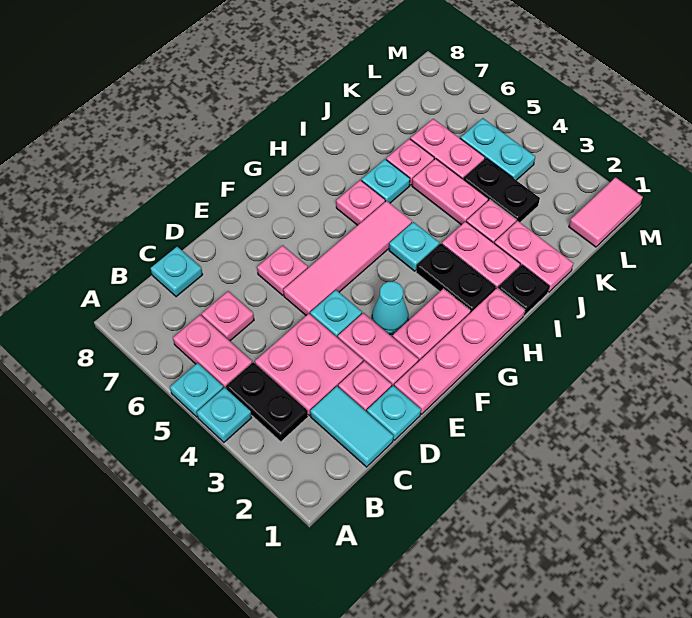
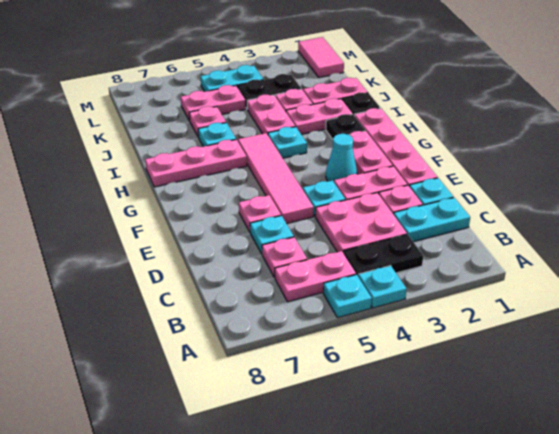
cyan 1x2 tile [310,386,393,467] -> cyan 1x2 plate [394,198,470,242]
cyan 1x1 plate [151,247,203,297] -> cyan 1x1 plate moved to [250,216,294,254]
black 1x2 plate [416,244,496,313] -> black 1x1 plate [326,114,365,139]
pink 1x1 plate [336,180,385,225] -> pink 1x3 plate [145,140,247,187]
pink 1x2 plate [412,159,488,225] -> pink 1x2 plate turned to [247,95,295,135]

